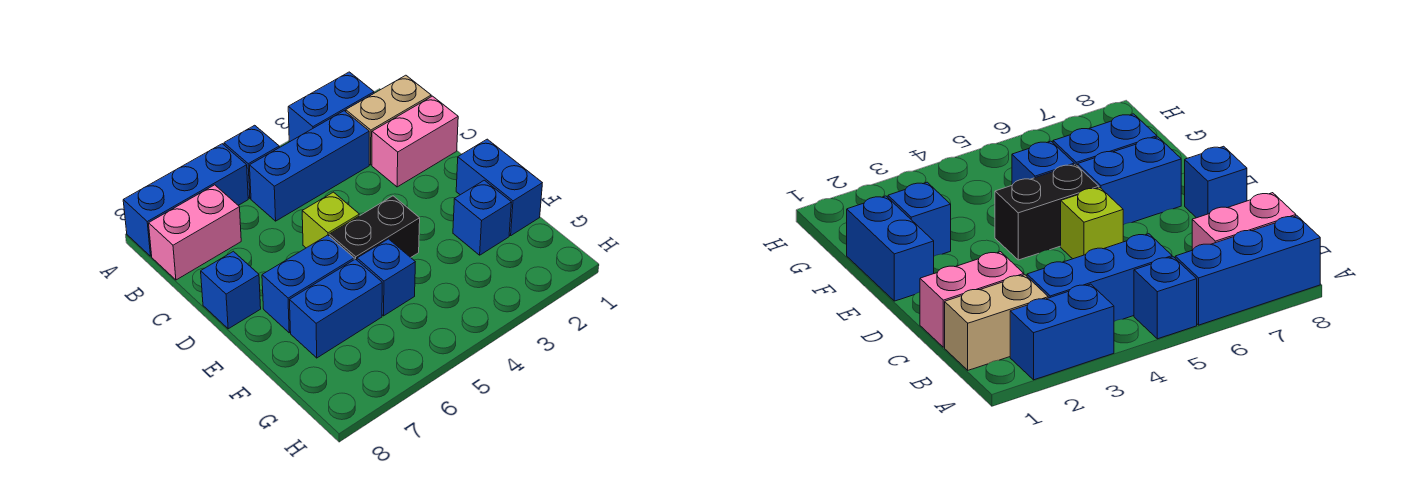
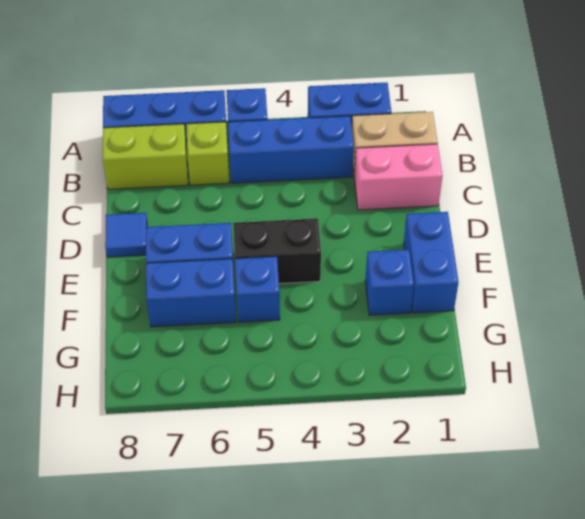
pink 1x2 brick [149,185,241,280] -> lime 1x2 brick [103,124,188,189]
lime 1x1 brick [302,192,359,248] -> lime 1x1 brick moved to [186,122,229,185]
blue 1x1 brick [201,251,261,329] -> blue 1x1 tile [105,213,147,257]

